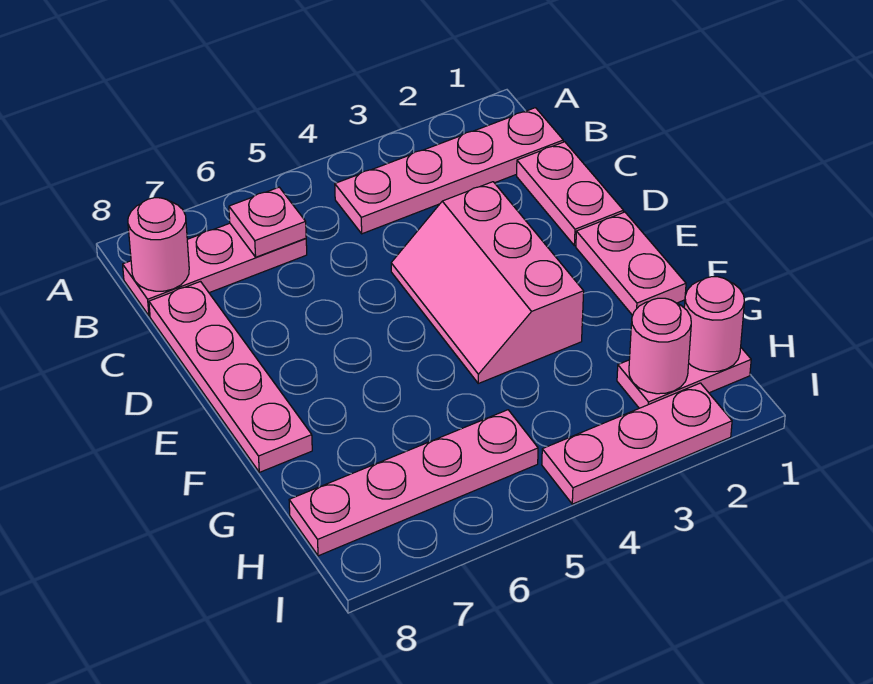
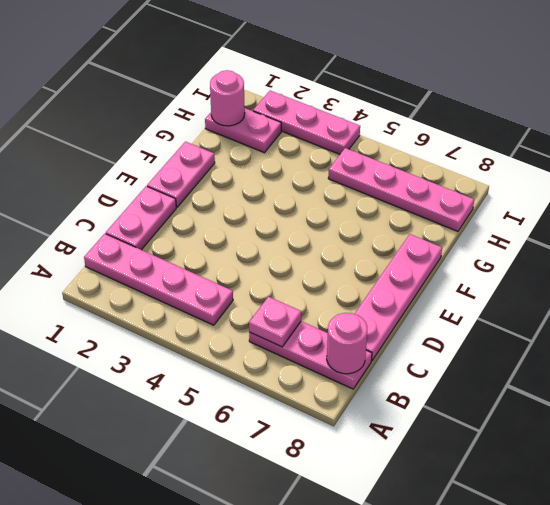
pink 2x3 slope [391,182,584,383] -> none
pink 1x1 round brick [629,298,691,394] -> none

